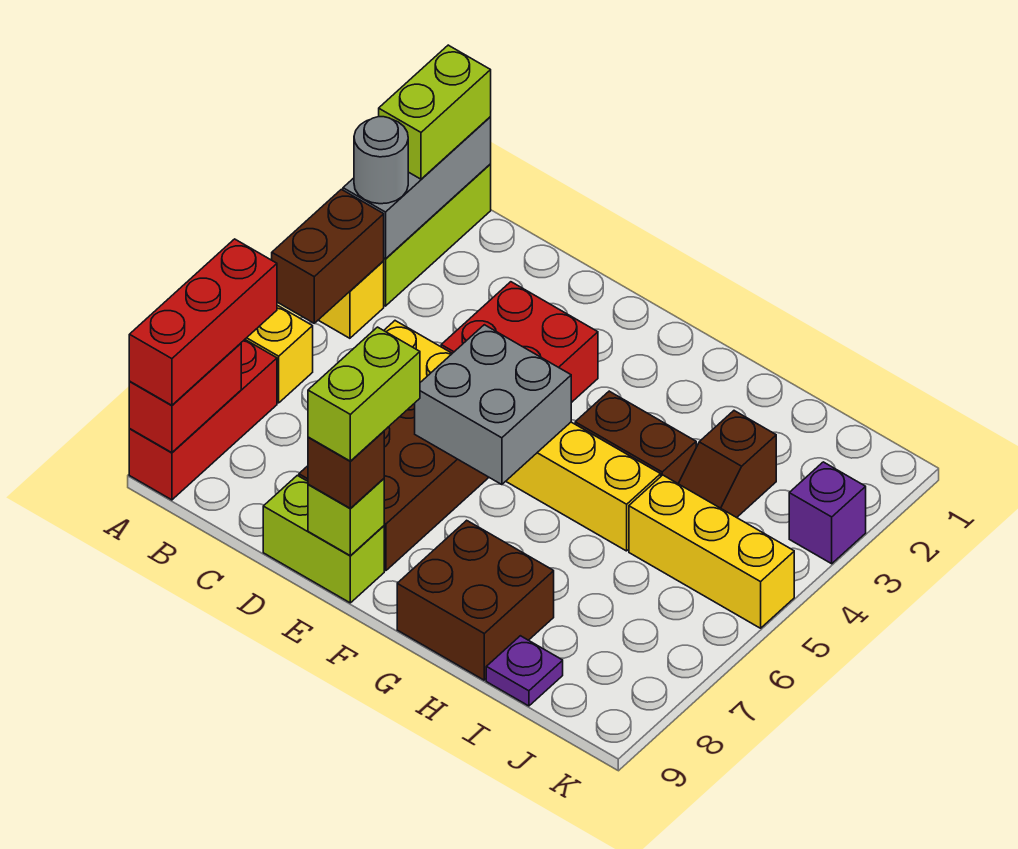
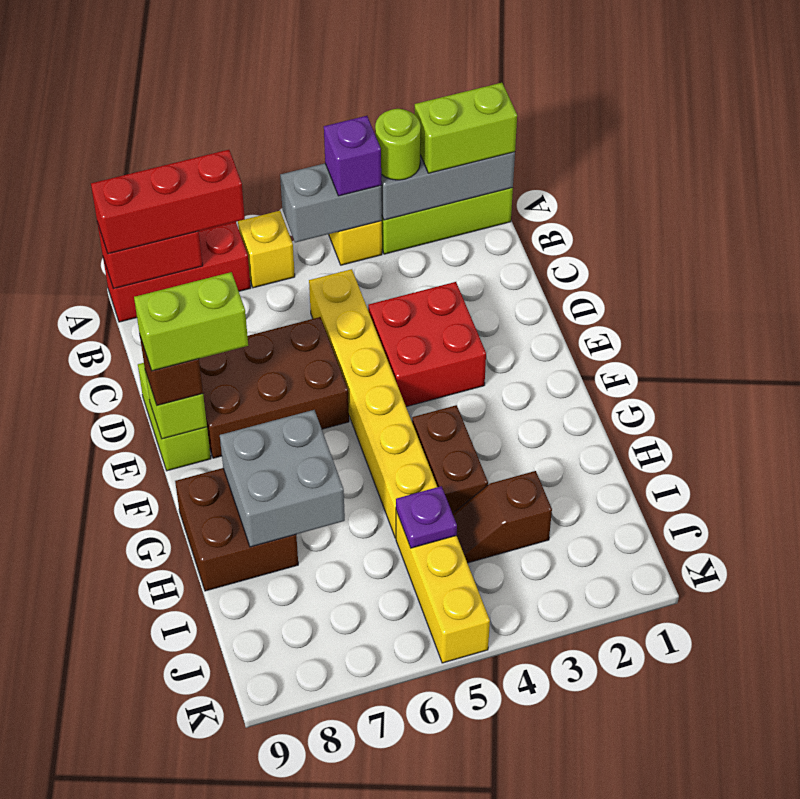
grey 1x1 round brick [354,117,408,204] -> lime 1x1 round brick [375,109,421,180]
brown 1x2 brick [272,189,384,323] -> grey 1x2 brick [280,163,382,243]
grey 2x2 brick [415,325,571,485] -> grey 2x2 brick moved to [220,410,345,547]
purple 1x1 plate [486,636,563,706] -> purple 1x1 plate moved to [396,486,457,548]
purple 1x1 brick [789,462,866,564] -> purple 1x1 brick moved to [324,116,381,196]

